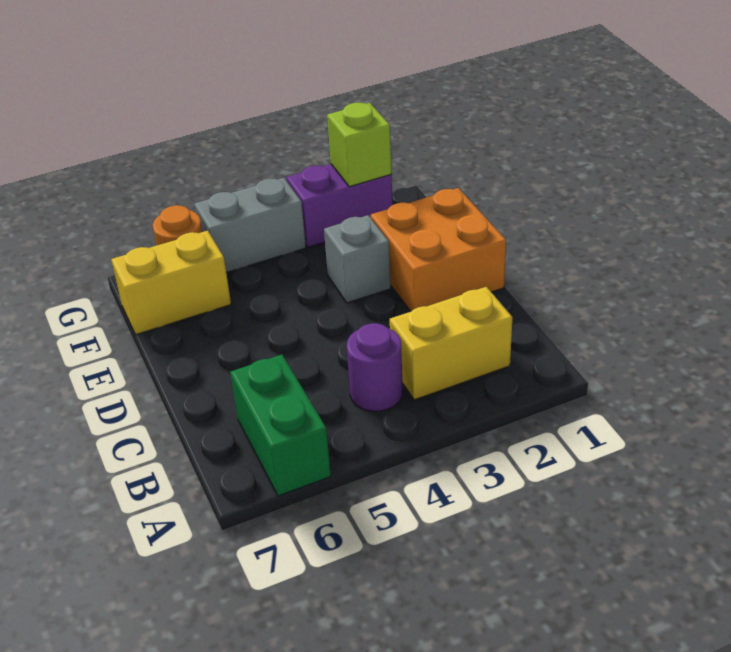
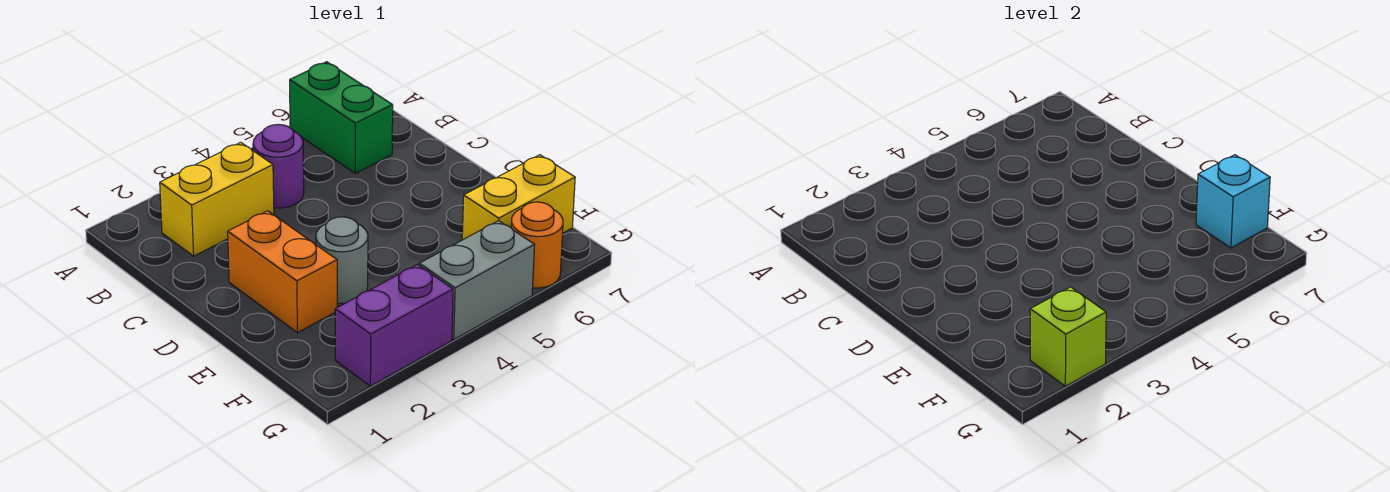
orange 2x2 brick [371,188,506,312] -> orange 1x2 brick [228,211,337,333]
grey 1x1 brick [324,215,391,303] -> grey 1x1 round brick [316,217,368,303]
none -> cyan 1x1 brick [1196,155,1270,248]

